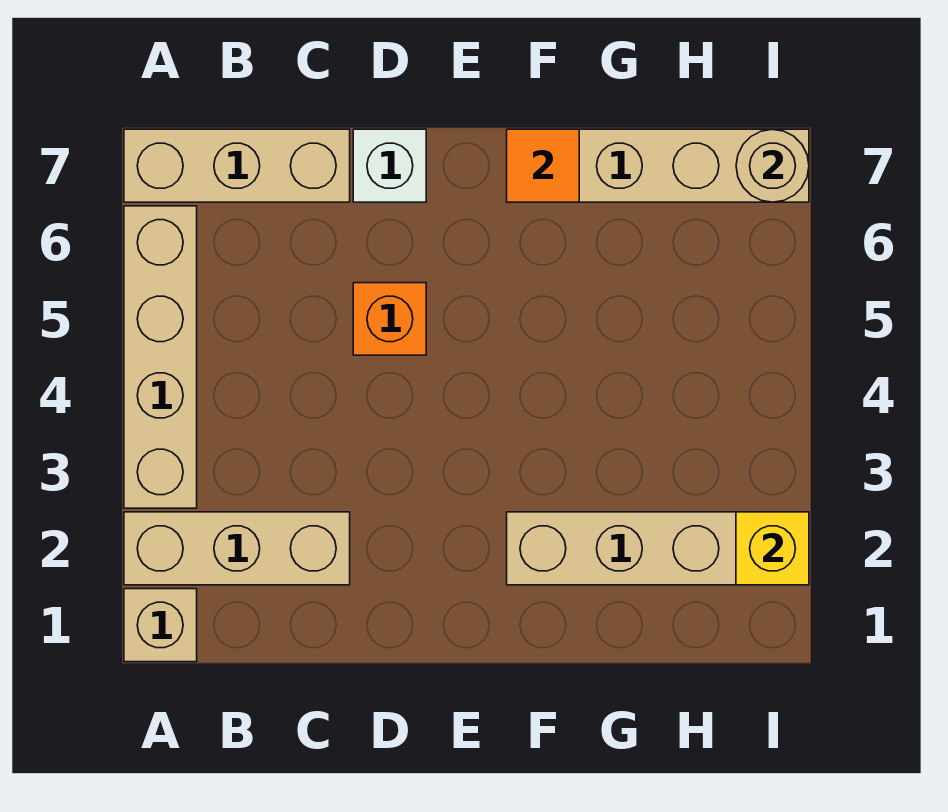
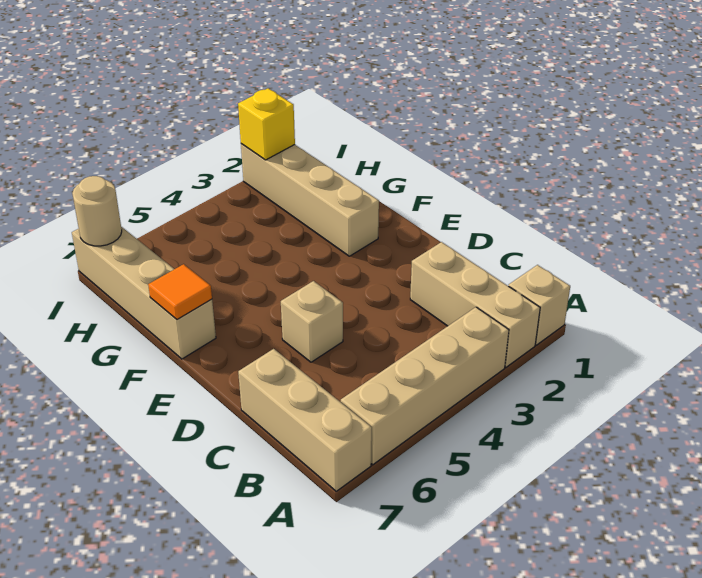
orange 1x1 brick [353,283,426,355] -> tan 1x1 brick [281,281,343,362]
white 1x1 brick [353,129,426,202] -> none

